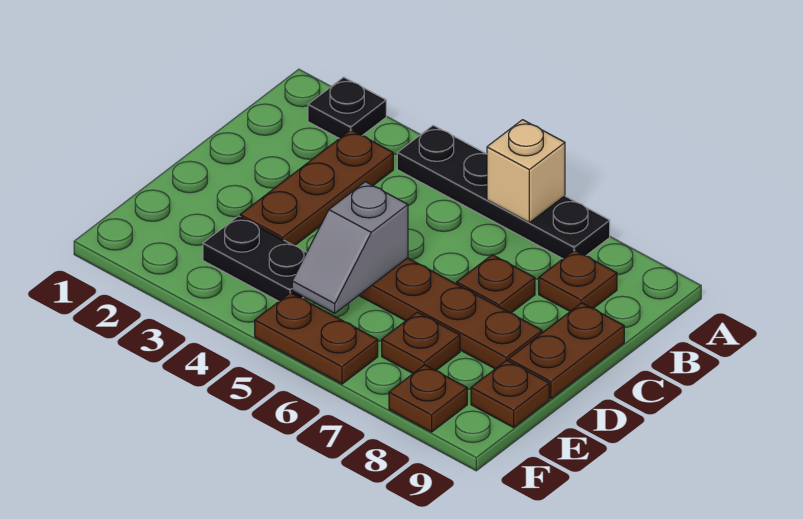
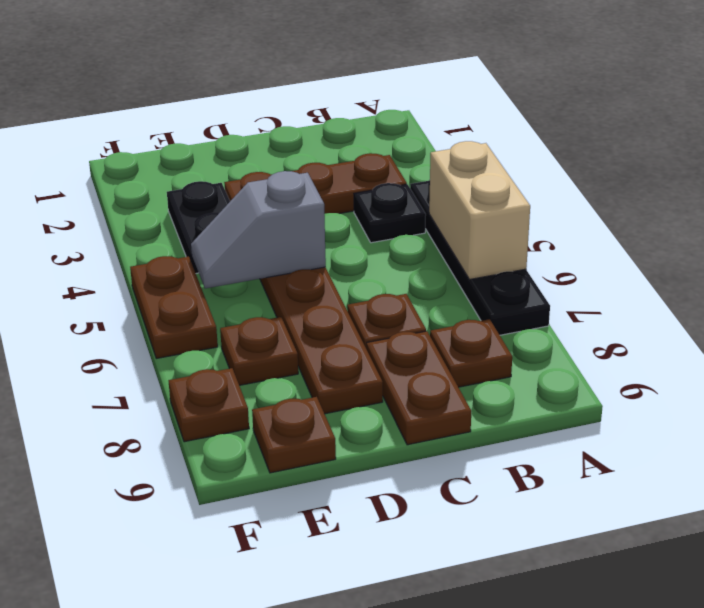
black 1x1 plate [308,77,386,139] -> black 1x1 plate moved to [354,183,426,243]
tan 1x1 brick [487,120,565,223] -> tan 1x2 brick [429,141,530,280]
brown 1x2 plate [509,303,624,399] -> brown 1x2 plate turned to [367,331,471,445]

